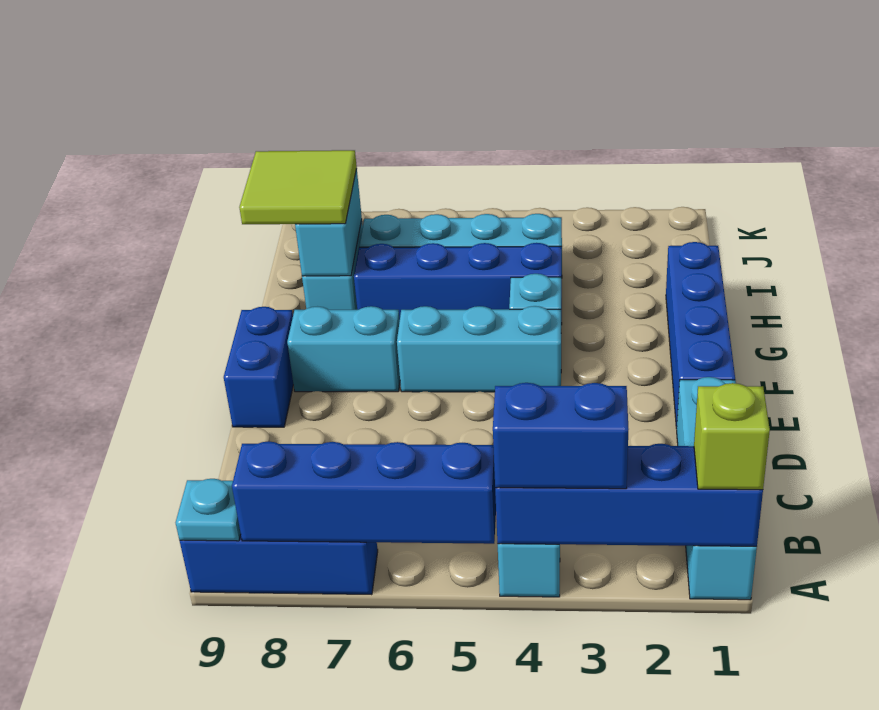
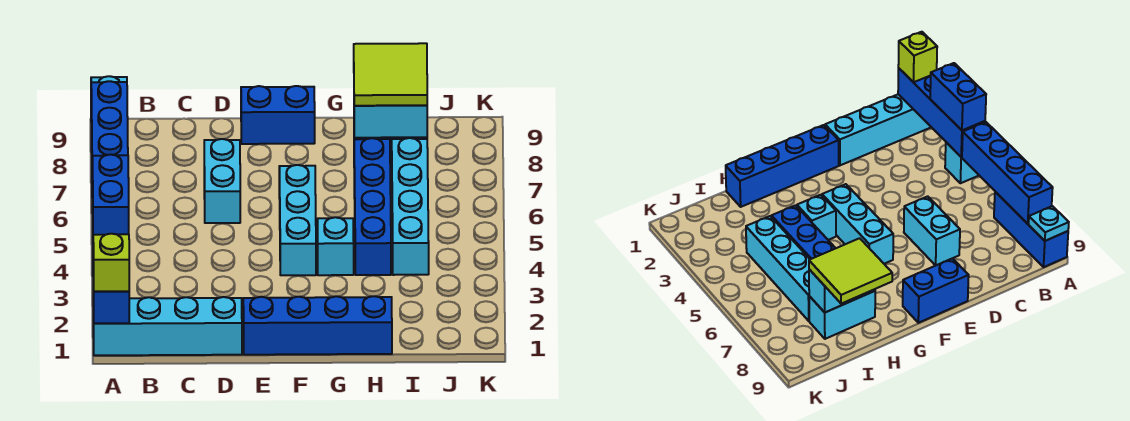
cyan 1x2 brick [287,306,400,392] -> cyan 1x2 brick moved to [204,139,240,223]

